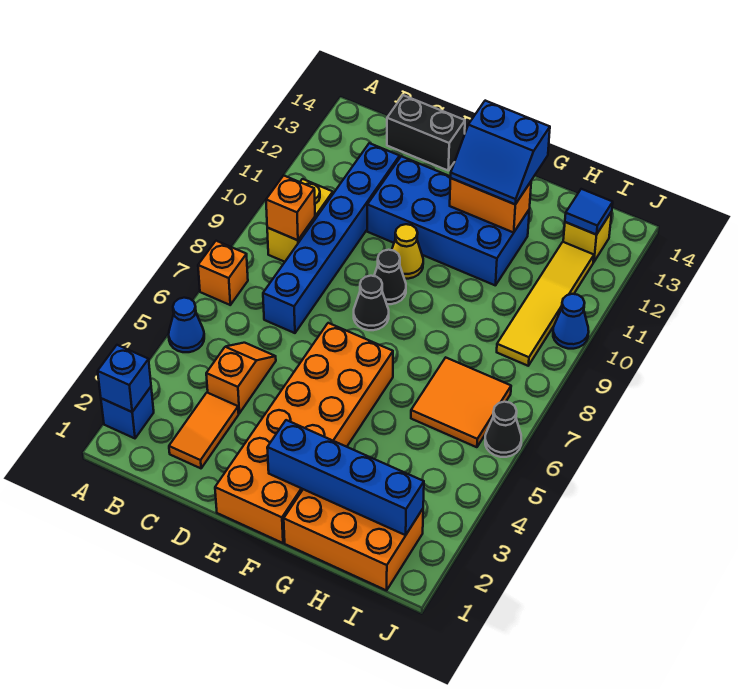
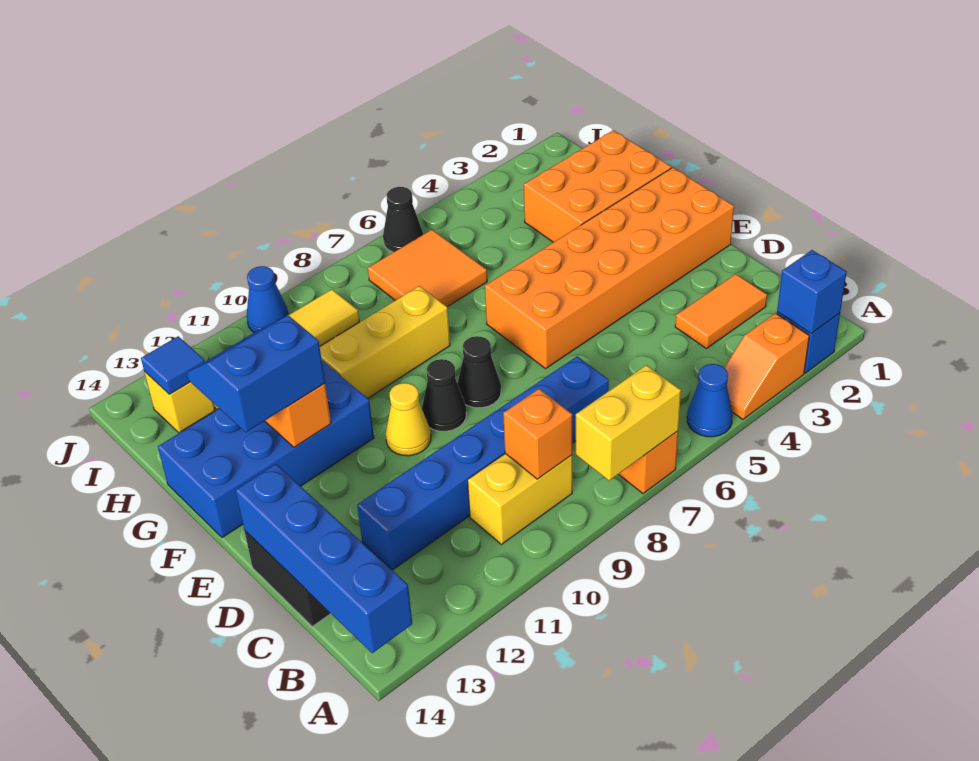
none -> yellow 1x2 brick [576,365,681,481]
orange 1x2 slope [206,343,276,413] -> orange 1x2 slope moved to [724,313,809,419]
blue 2x4 brick [367,156,529,286] -> blue 2x4 brick turned to [158,361,374,538]
blue 1x4 brick [267,420,424,535] -> blue 1x4 brick moved to [236,464,412,653]
blue 2x2 slope [451,101,550,204] -> blue 2x2 slope turned to [187,316,325,432]
orange 2x3 brick [284,489,423,590] -> orange 2x3 brick turned to [524,130,671,242]
none -> yellow 1x3 brick [320,286,450,398]

